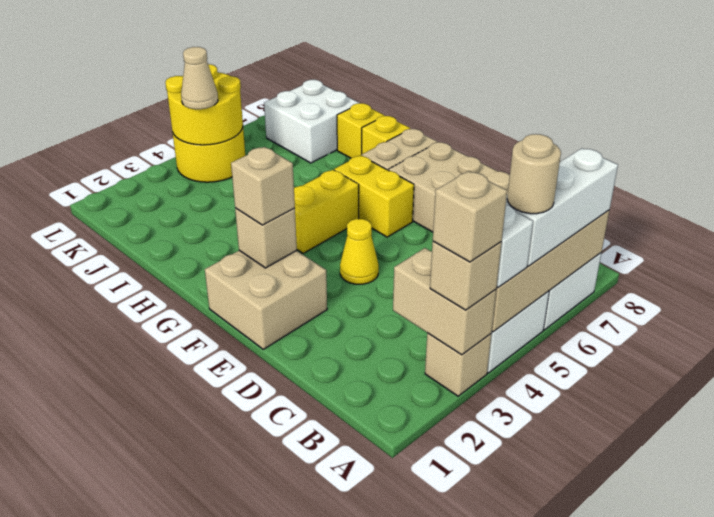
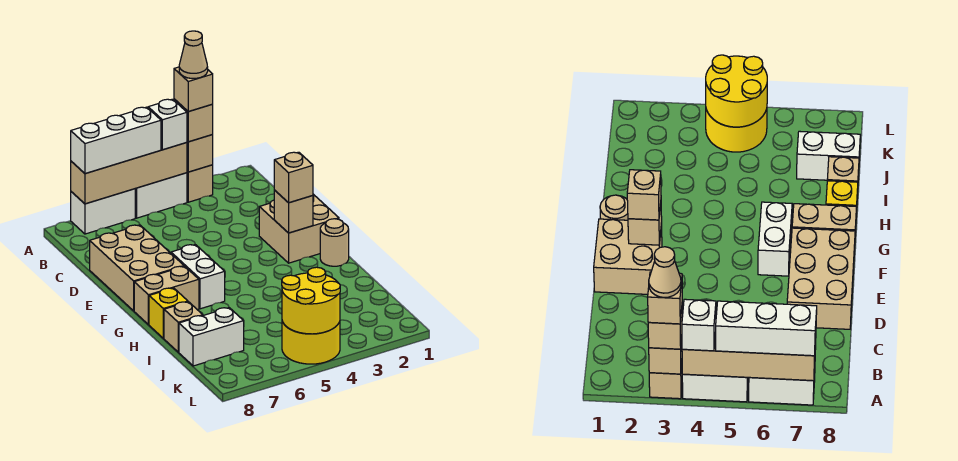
tan 1x2 brick [393,248,496,355] -> tan 1x1 brick [187,135,213,172]
tan 1x1 round brick [507,134,561,214] -> tan 1x1 round brick moved to [320,219,349,266]
yellow 1x1 cone [340,219,379,284] -> none
yellow 1x2 brick [334,155,414,237] -> white 1x2 brick [171,245,225,309]
yellow 1x2 brick [294,170,359,253] -> none
yellow 1x1 brick [337,103,384,158] -> tan 1x1 brick [164,302,203,352]
white 2x2 brick [264,80,359,163] -> white 1x2 brick [179,308,244,366]
tan 1x1 cone [181,47,218,109] -> tan 1x1 cone moved to [179,31,208,79]

